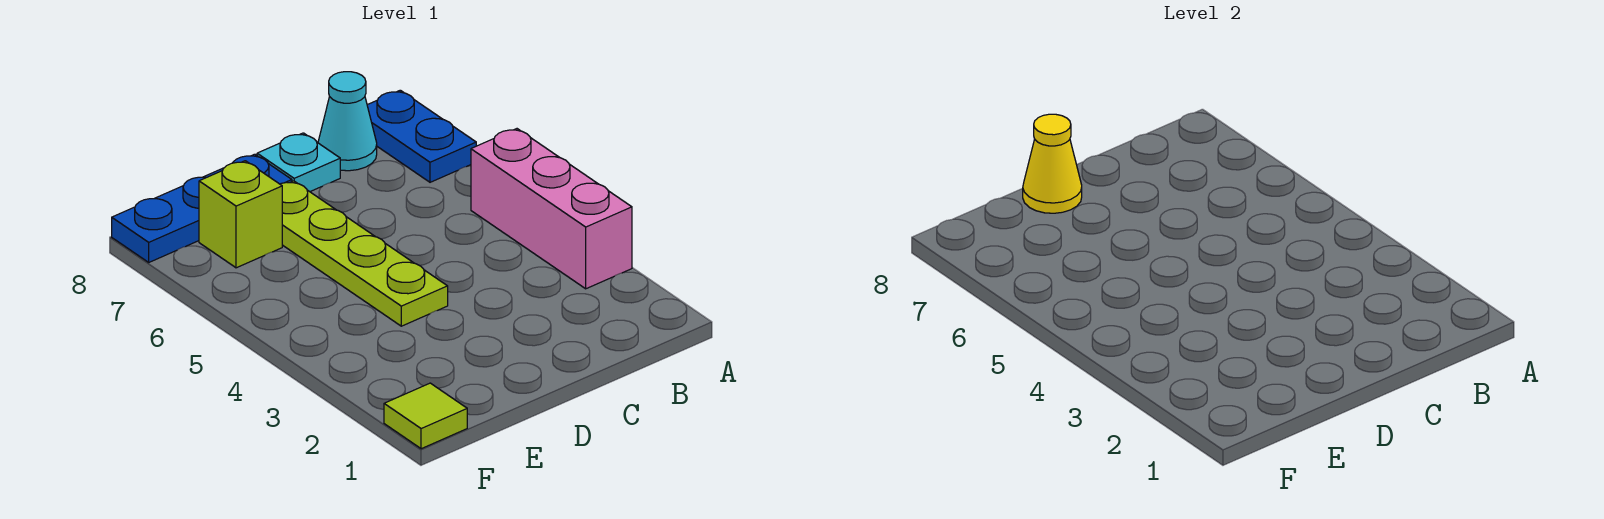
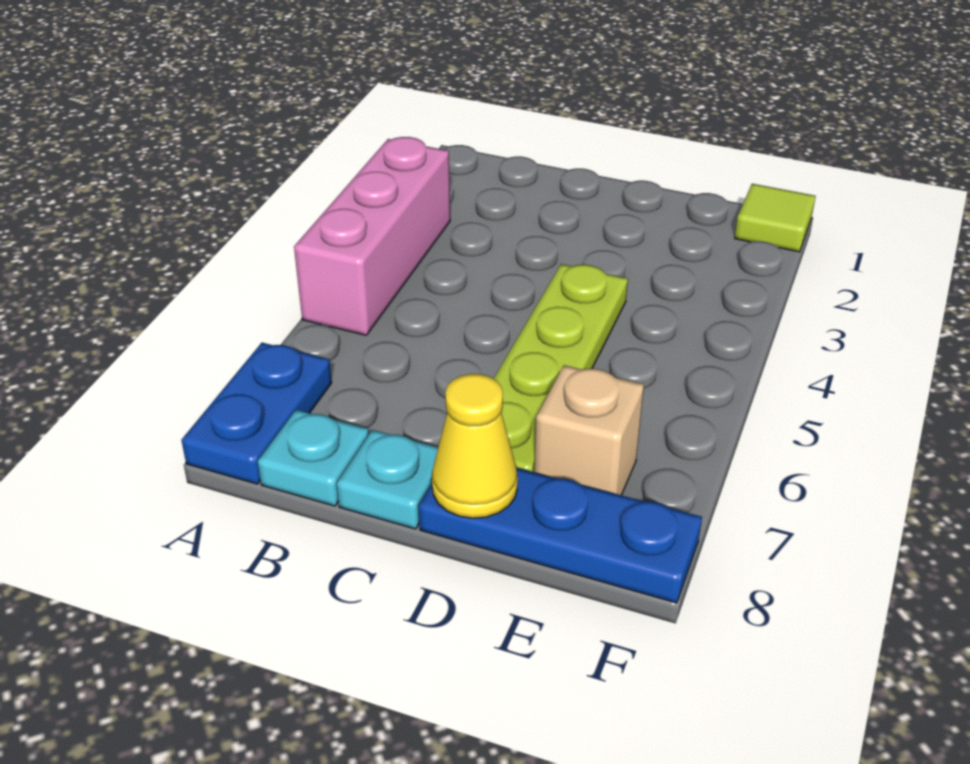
cyan 1x1 cone [318,72,377,171] -> cyan 1x1 plate [258,410,369,506]
lime 1x1 brick [199,161,282,268] -> tan 1x1 brick [535,365,644,495]

